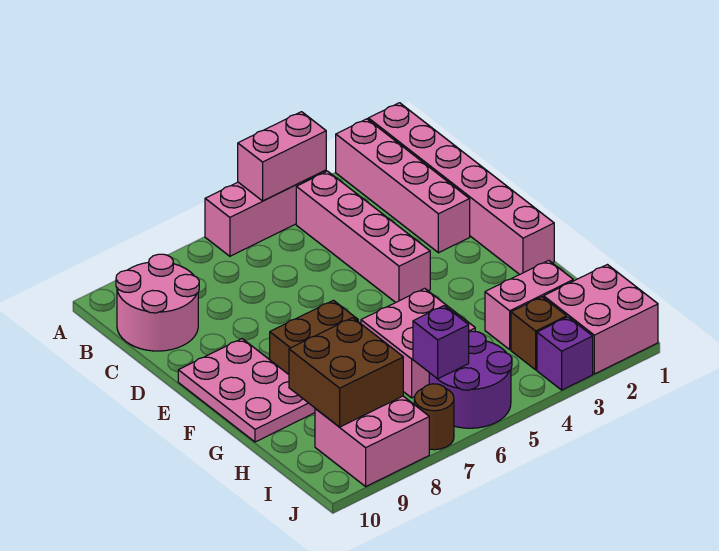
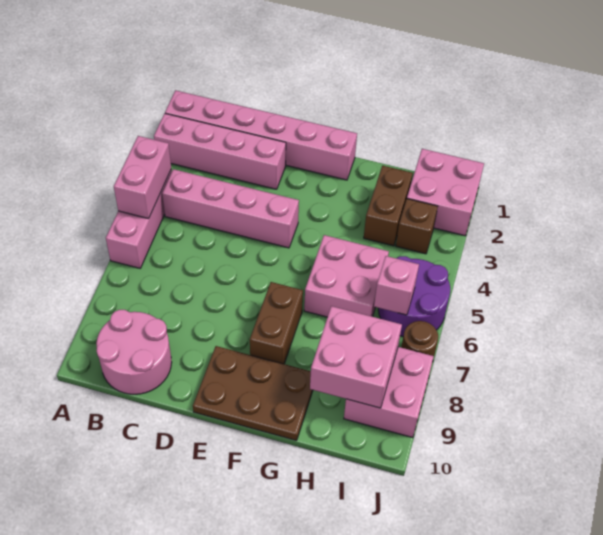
pink 2x3 plate [178,339,315,442] -> brown 2x3 plate [193,346,313,441]
pink 1x2 brick [485,260,573,349] -> brown 1x2 brick [364,166,413,246]
brown 2x2 brick [289,318,403,427] -> pink 2x2 brick [310,306,402,408]
purple 1x1 brick [413,306,469,379] -> pink 1x1 brick [374,256,419,315]
purple 1x1 brick [537,317,593,390] -> none

